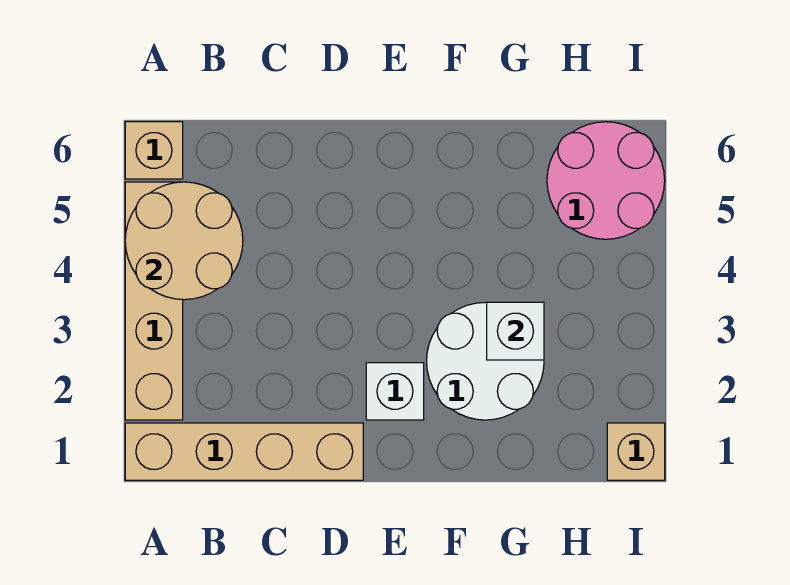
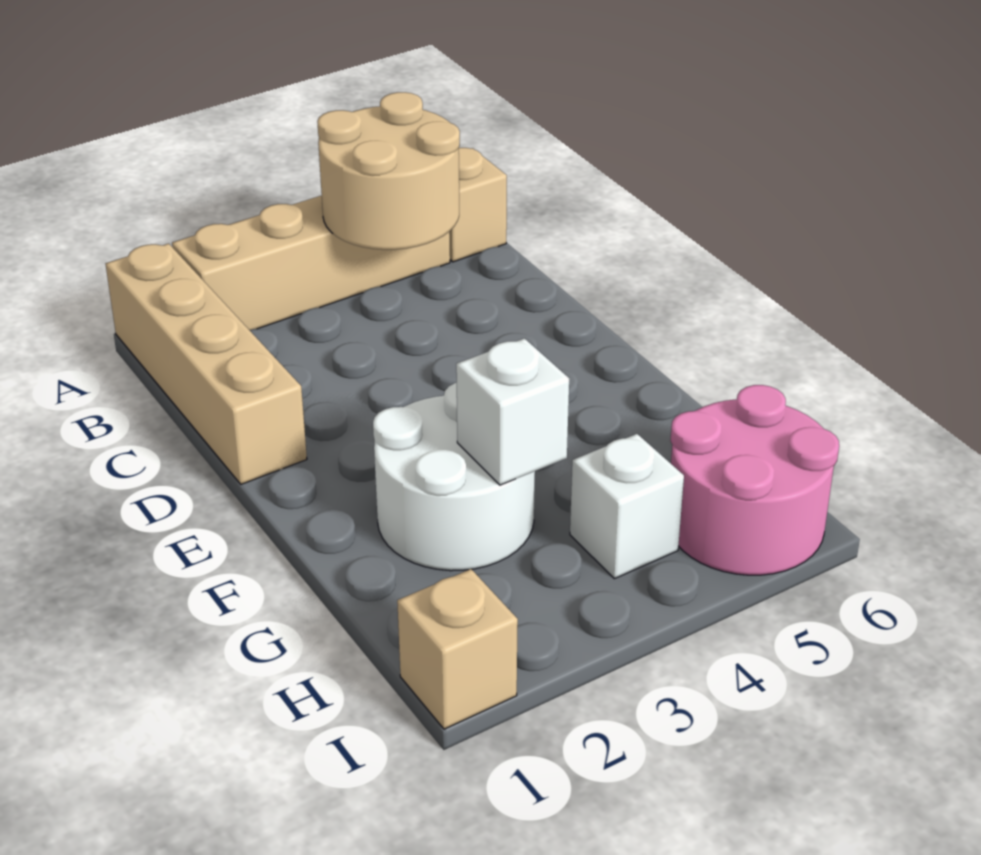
white 1x1 brick [366,363,424,420] -> white 1x1 brick moved to [570,434,684,579]

